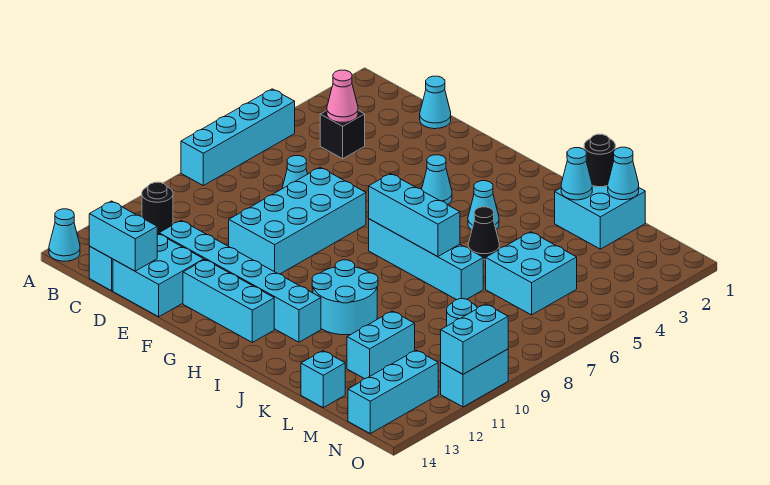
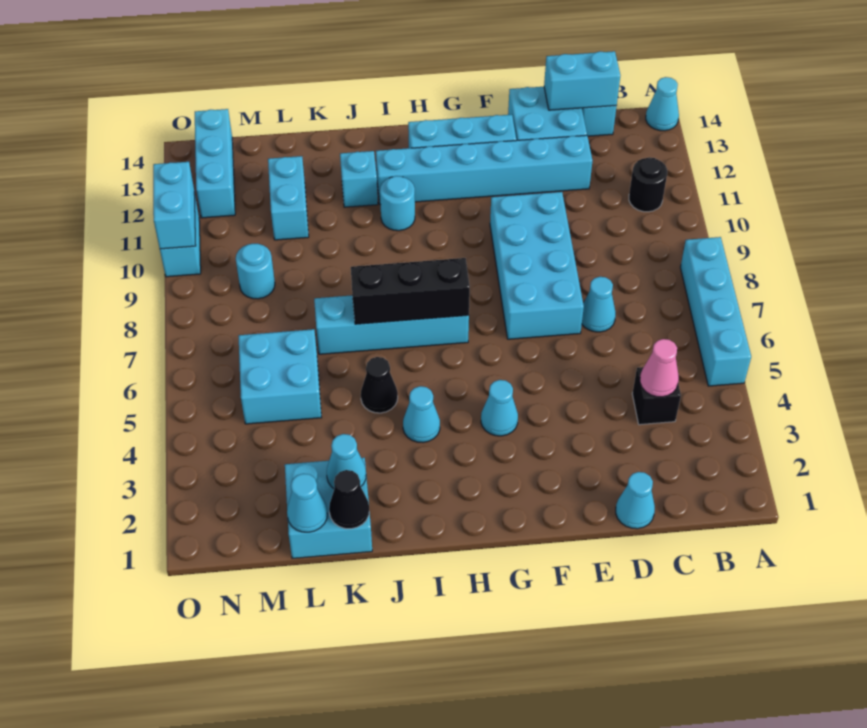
cyan 1x3 brick [369,174,460,257] -> black 1x3 brick [351,258,470,324]
cyan 2x2 round brick [312,260,378,335] -> cyan 1x1 round brick [380,176,415,231]
black 1x1 round brick [584,134,615,187] -> black 1x1 cone [329,470,369,529]
cyan 1x1 brick [301,351,345,408] -> cyan 1x1 brick moved to [340,151,378,207]

